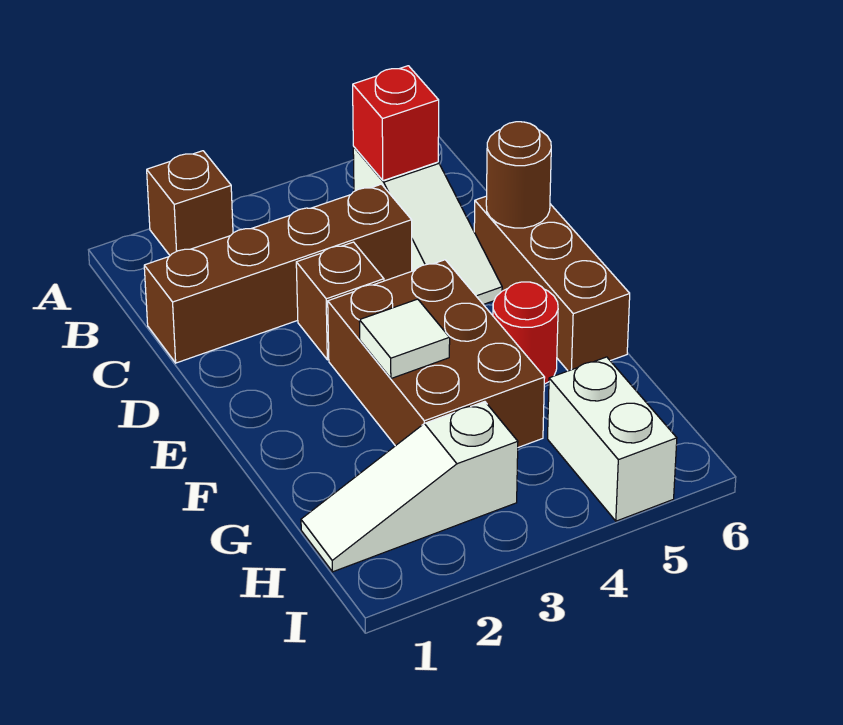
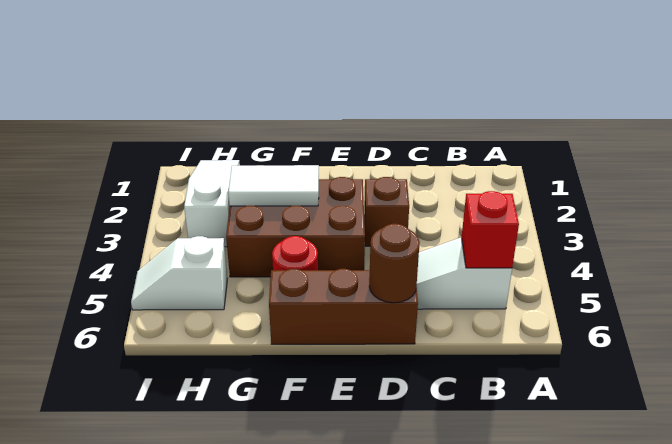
brown 1x1 brick [147,151,233,255] -> none
brown 1x4 brick [144,184,412,363] -> none
white 1x1 tile [359,299,450,378] -> white 1x2 tile [228,165,319,206]
white 1x2 brick [548,357,677,521] -> white 1x2 slope [131,236,227,310]

